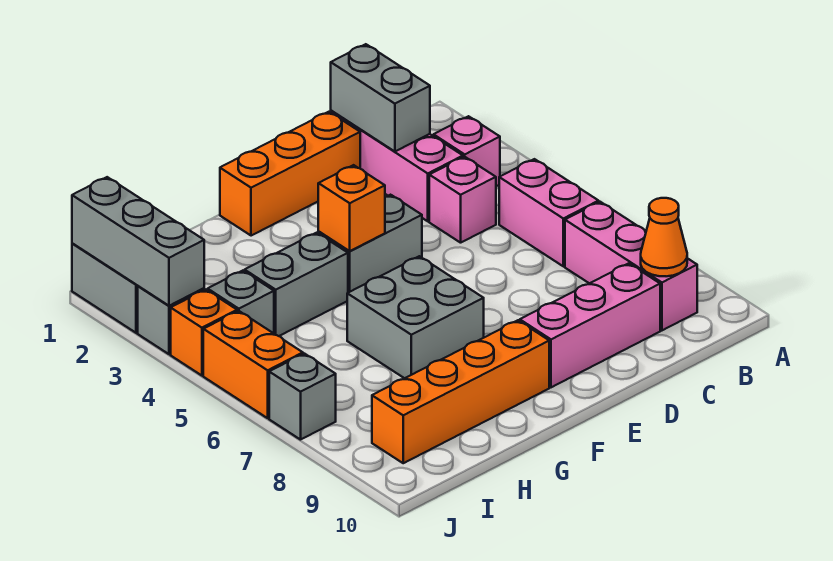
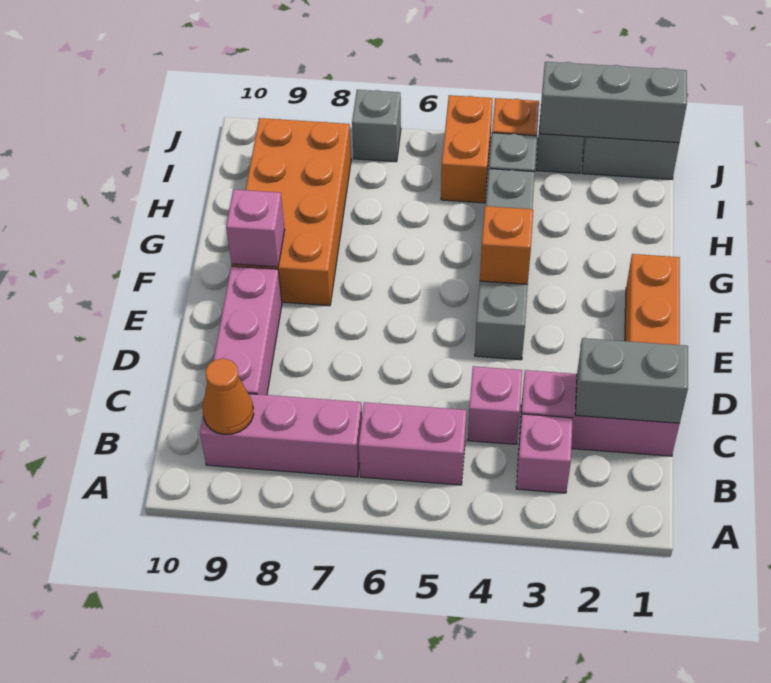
grey 2x2 brick [347,256,484,378] -> none
orange 1x4 brick [372,320,549,463] -> orange 2x4 brick [232,118,351,306]
none -> pink 1x1 brick [226,190,285,267]
orange 1x2 brick [203,311,303,418] -> orange 1x2 brick turned to [441,95,493,203]

